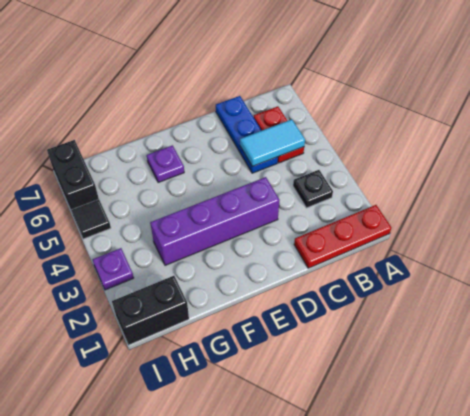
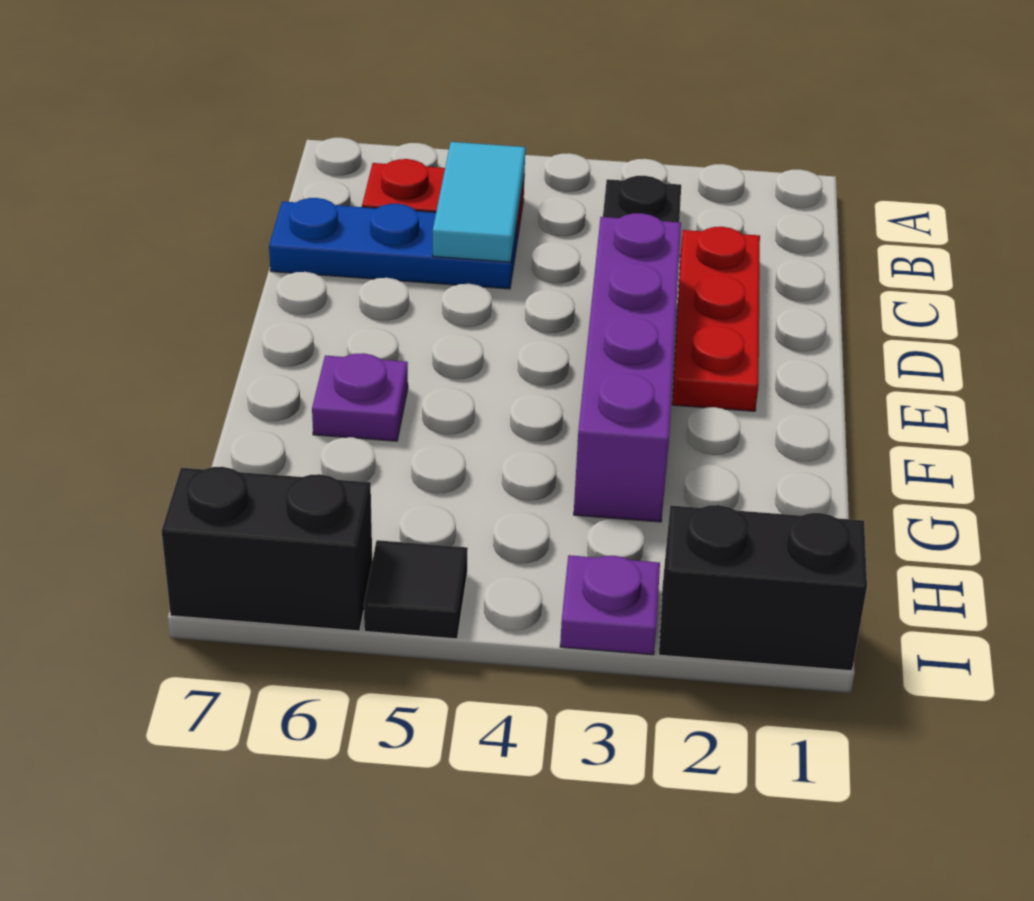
red 1x3 plate [294,205,391,268] -> red 1x3 plate moved to [672,227,760,411]
black 1x2 brick [112,276,189,345] -> black 1x2 brick turned to [659,505,867,671]

